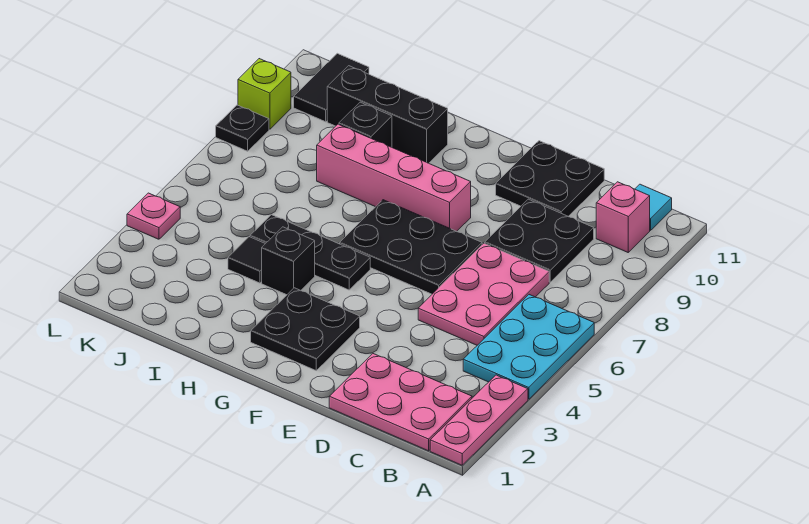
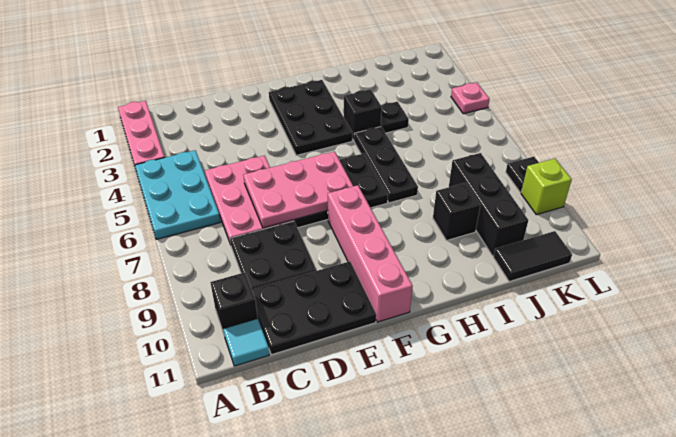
pink 2x3 plate [329,354,472,451] -> pink 2x3 plate moved to [244,152,353,228]
pink 1x1 brick [596,182,650,252] -> black 1x1 brick [210,272,258,334]
black 2x2 plate [496,141,604,216] -> black 2x3 plate [252,261,376,355]
black 2x2 plate [251,288,360,370] -> black 2x3 plate [269,80,352,155]
pink 1x4 brick [317,124,471,231] -> pink 1x4 brick turned to [328,185,413,322]
black 1x3 plate [250,215,370,290] -> black 1x3 plate turned to [354,127,418,203]
black 1x3 brick [327,66,448,163] -> black 1x3 brick turned to [449,153,528,256]
black 1x1 tile [228,237,265,283] -> black 1x1 plate [381,102,409,133]
black 1x2 tile [294,53,369,122] -> black 1x2 tile turned to [493,231,572,282]

